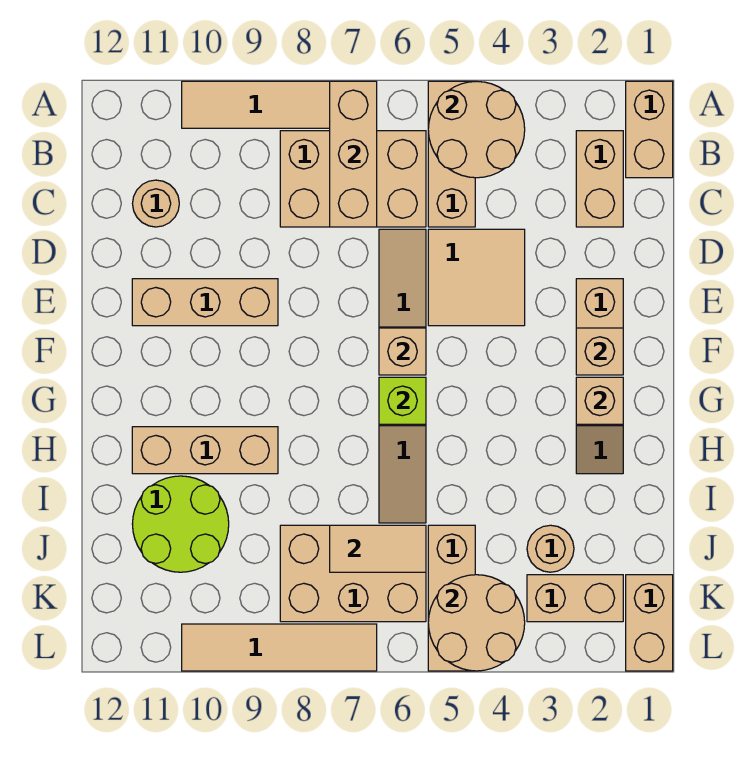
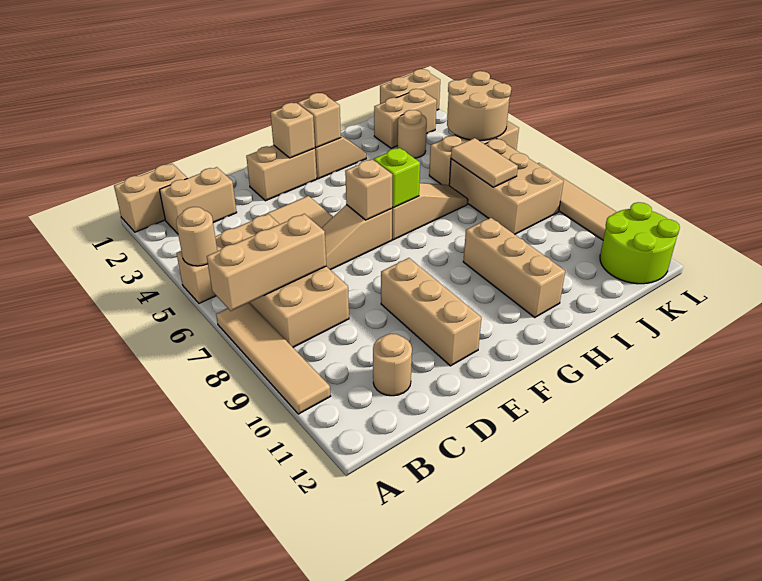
tan 2x2 round brick [428,81,525,178] -> tan 1x1 round brick [176,207,217,266]
lime 2x2 round brick [132,476,229,572] -> lime 2x2 round brick moved to [600,202,680,284]
tan 1x2 brick [527,575,623,622] -> tan 1x2 brick turned to [374,89,437,148]

